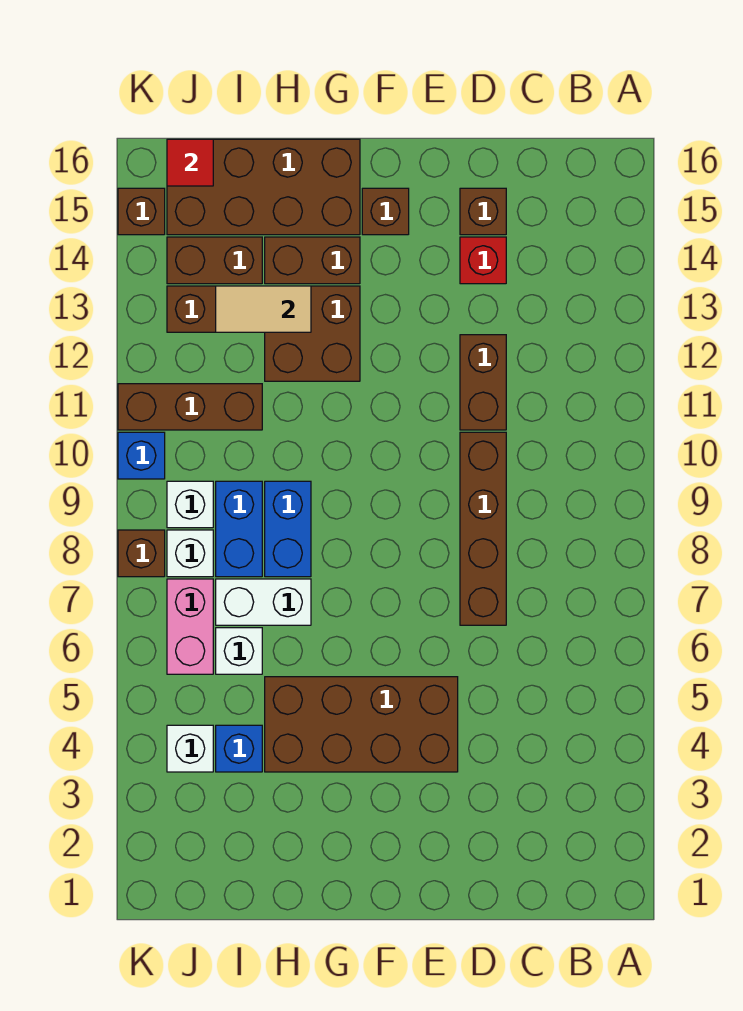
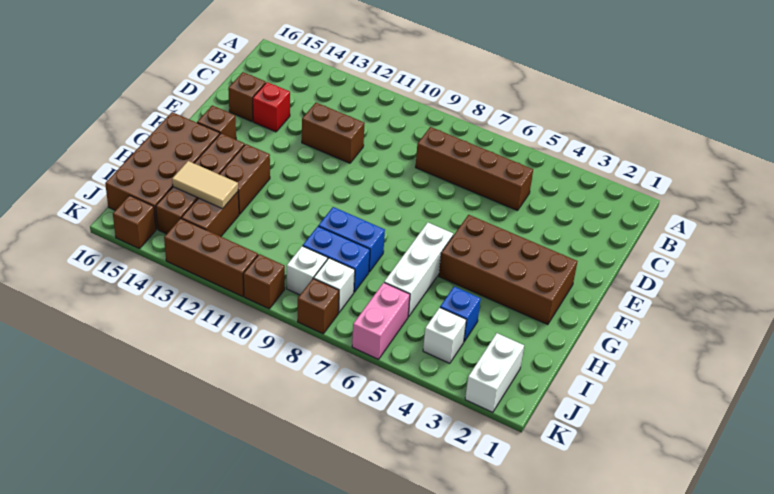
brown 1x4 brick [460,432,506,625] -> brown 1x4 brick moved to [415,127,533,211]
brown 2x4 brick [265,677,458,772] -> brown 2x4 brick turned to [439,215,577,325]
brown 2x2 brick [265,286,360,381] -> brown 1x2 brick [219,144,270,214]
white 1x2 brick [216,579,311,625] -> white 1x2 brick moved to [465,333,524,412]
tan 1x2 tile [216,286,311,332] -> tan 1x2 tile turned to [172,161,238,209]
white 1x1 brick [216,628,262,674] -> white 1x3 brick [384,222,453,317]
brown 1x3 brick [118,384,262,430] -> brown 1x3 brick turned to [164,218,258,297]
pink 1x2 brick [167,579,213,674] -> pink 1x2 brick turned to [352,283,410,359]
red 1x1 tile [167,139,213,186] -> none
blue 1x1 brick [118,432,165,479] -> brown 1x1 brick [243,254,285,309]

